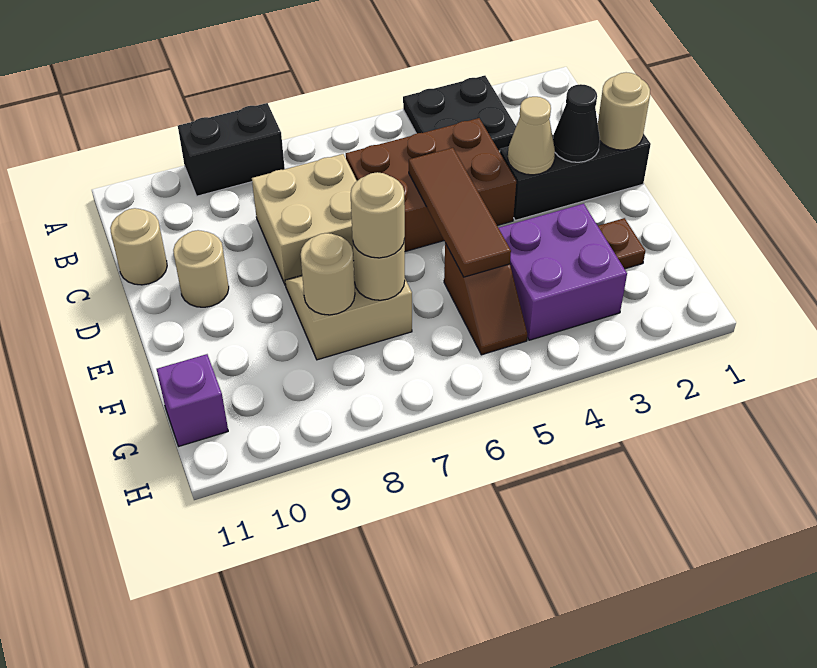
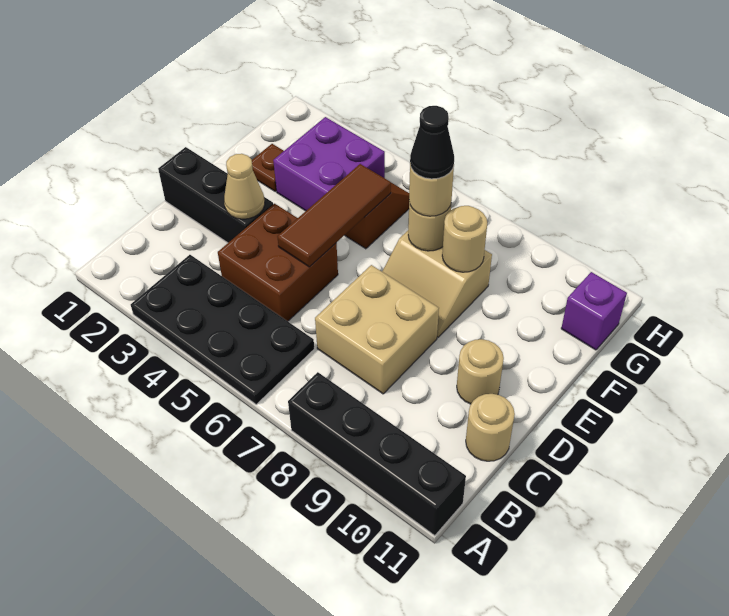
black 2x2 plate [403,76,516,151] -> black 2x4 plate [131,255,314,404]
black 1x2 brick [178,103,285,196] -> black 1x4 brick [288,372,466,536]
brown 2x3 brick [346,118,516,251] -> brown 2x2 brick [218,204,338,321]
tan 1x1 round brick [598,72,650,150] -> none
black 1x1 cone [553,84,600,162] -> black 1x1 cone moved to [410,106,454,179]

